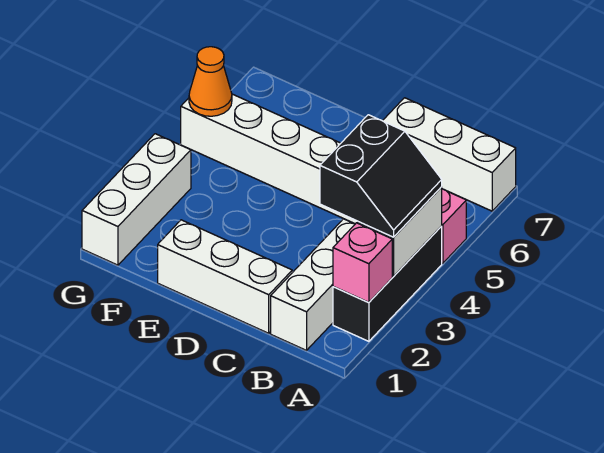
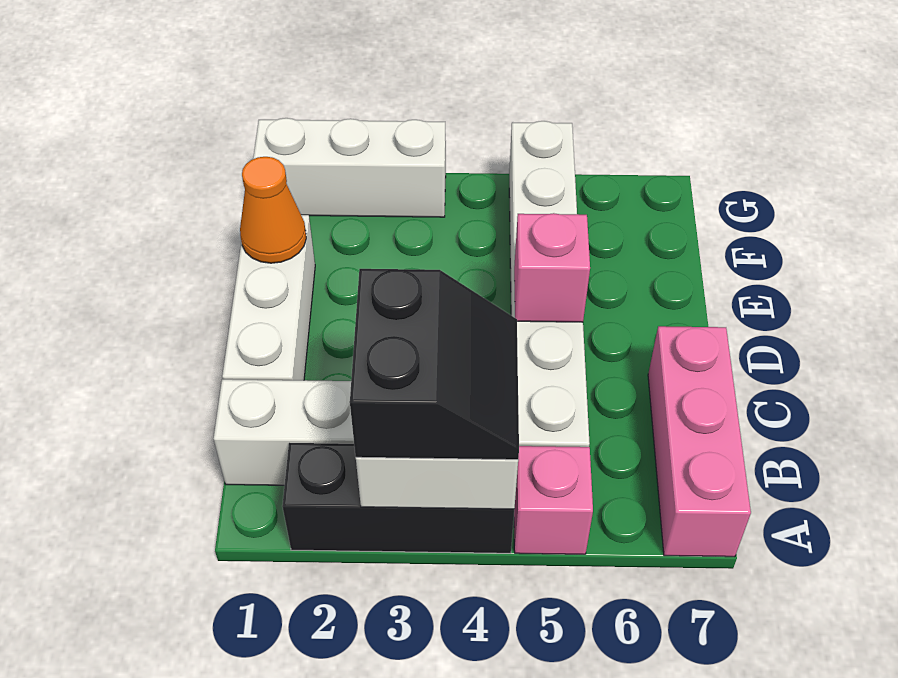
pink 1x1 brick [333,223,392,302] -> pink 1x1 brick moved to [514,213,590,322]
black 2x2 slope [320,115,442,237] -> black 2x2 slope turned to [350,269,519,460]
white 1x3 brick [383,98,516,211] -> pink 1x3 brick [648,326,751,557]
orange 1x1 cone [189,47,232,116] -> orange 1x1 cone moved to [240,157,306,263]

